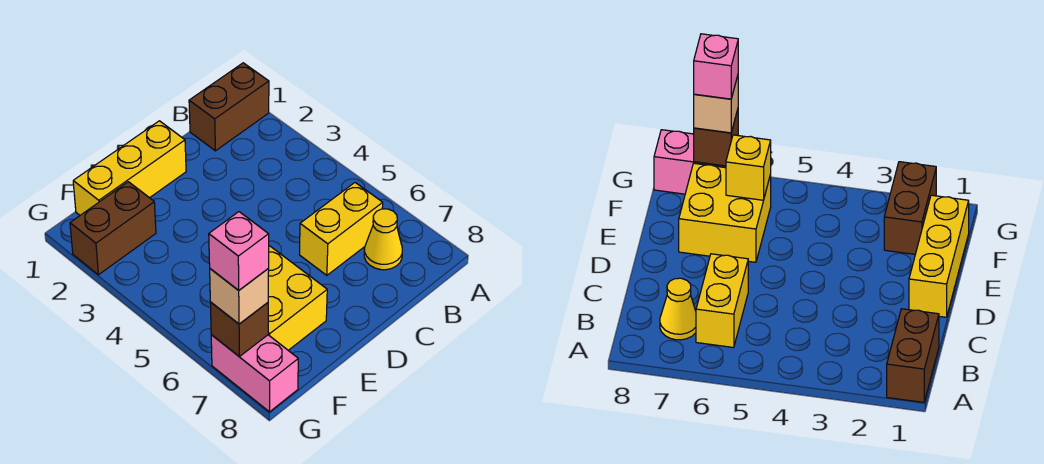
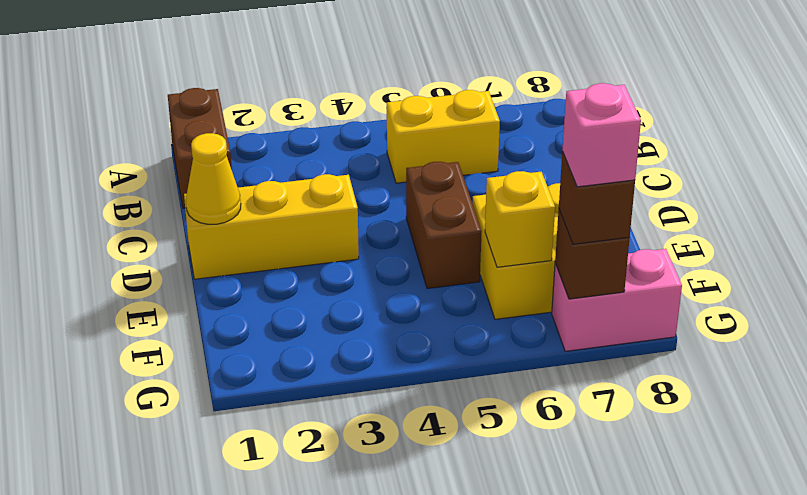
yellow 1x2 brick [300,183,383,275] -> yellow 1x2 brick turned to [387,90,500,183]
yellow 1x1 cone [364,209,402,270] -> yellow 1x1 cone moved to [186,133,241,224]
yellow 1x3 brick [73,121,186,215] -> yellow 1x3 brick turned to [184,174,359,279]
brown 1x2 brick [70,182,156,275] -> brown 1x2 brick moved to [406,162,482,289]
tan 1x1 brick [210,269,269,324] -> brown 1x1 brick [559,151,635,244]

